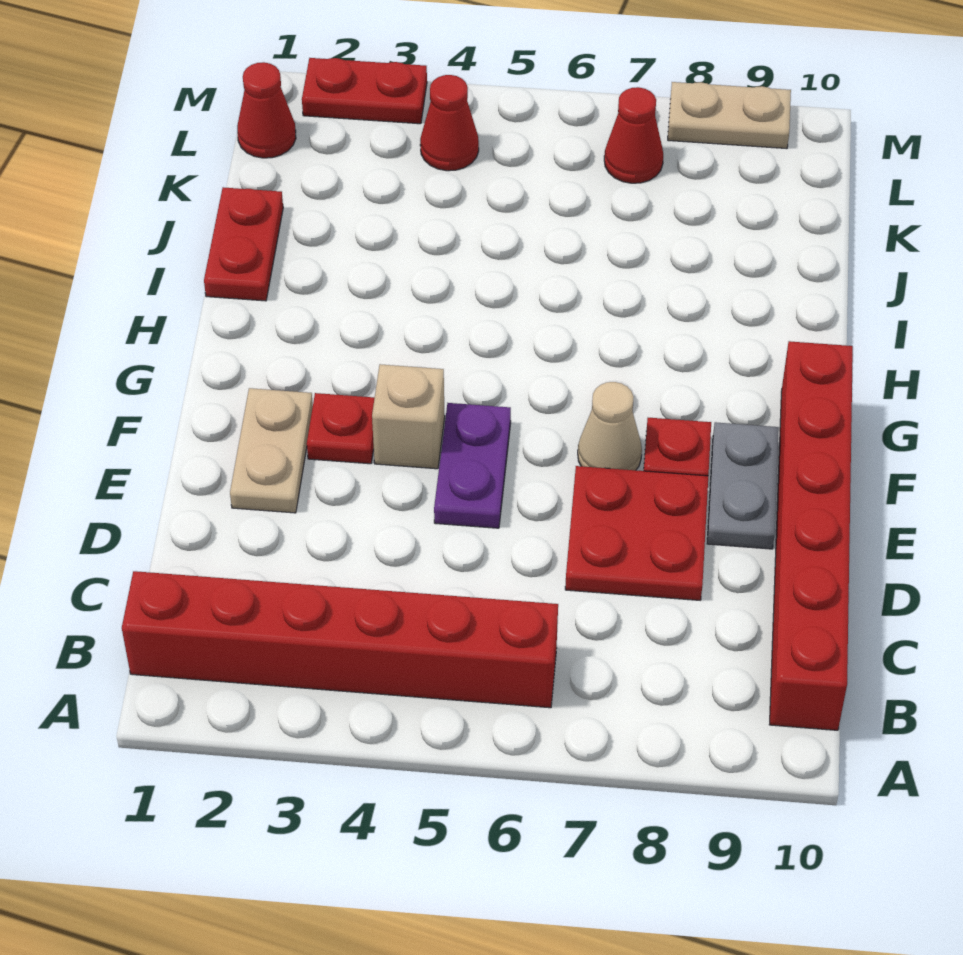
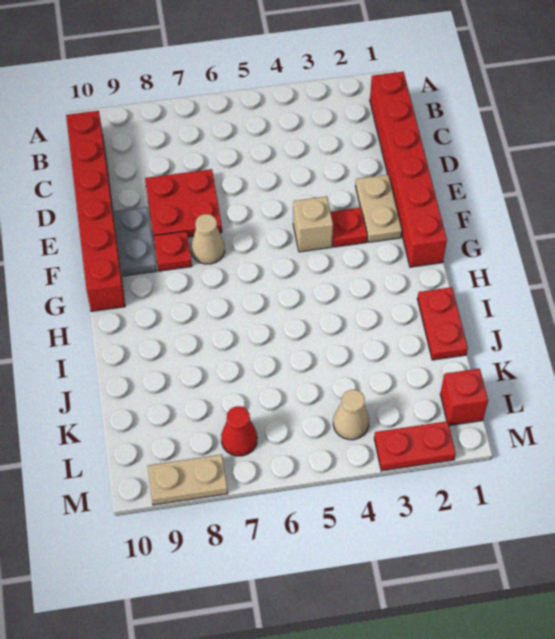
red 1x6 brick [122,571,558,708] -> red 1x6 brick turned to [370,72,447,267]
purple 1x2 plate [434,403,511,528] -> none
red 1x1 cone [237,62,296,158] -> red 1x1 brick [440,369,488,426]
red 1x1 cone [420,75,479,171] -> tan 1x1 cone [333,390,369,440]

